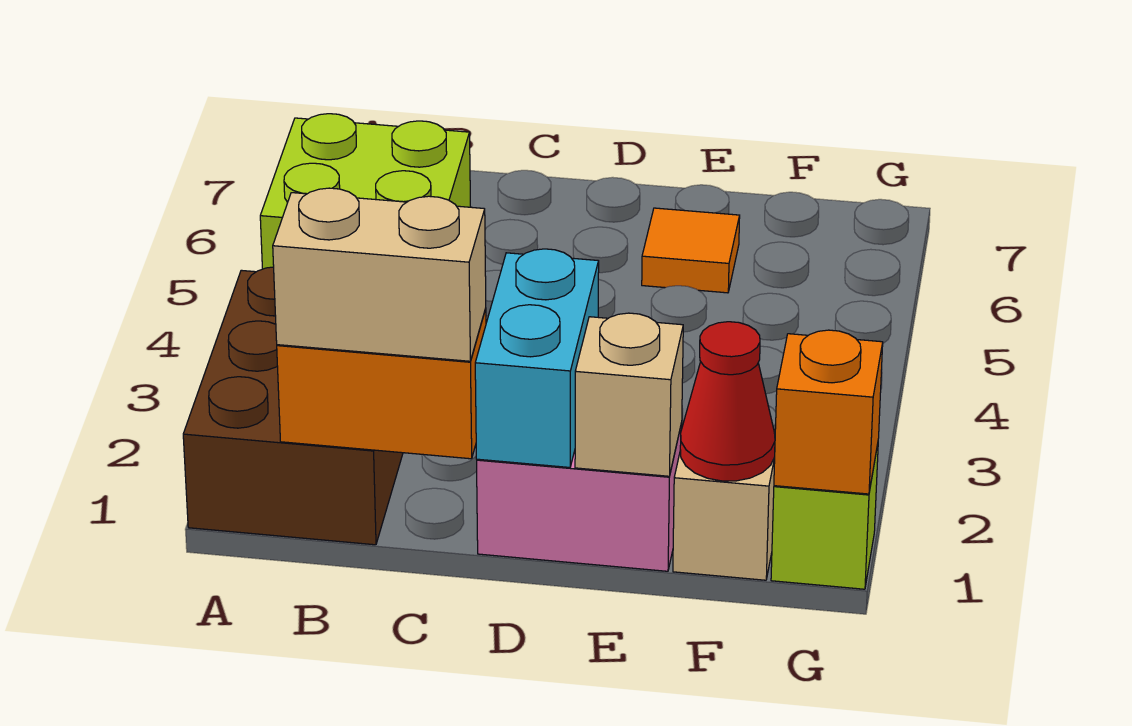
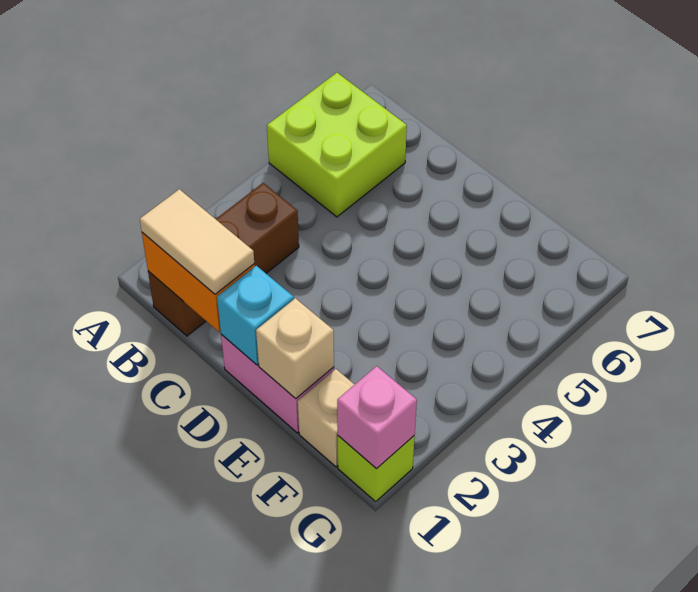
brown 2x3 brick [183,267,403,545] -> brown 1x3 brick [148,183,299,336]
tan 1x2 brick [273,188,486,361] -> tan 1x2 tile [140,189,254,294]
cyan 1x2 brick [475,249,599,467] -> cyan 1x1 brick [217,266,294,365]
orange 1x1 tile [642,208,740,293] -> none
red 1x1 cone [680,322,775,481] -> none
orange 1x1 brick [774,330,883,494] -> pink 1x1 brick [337,366,417,469]

